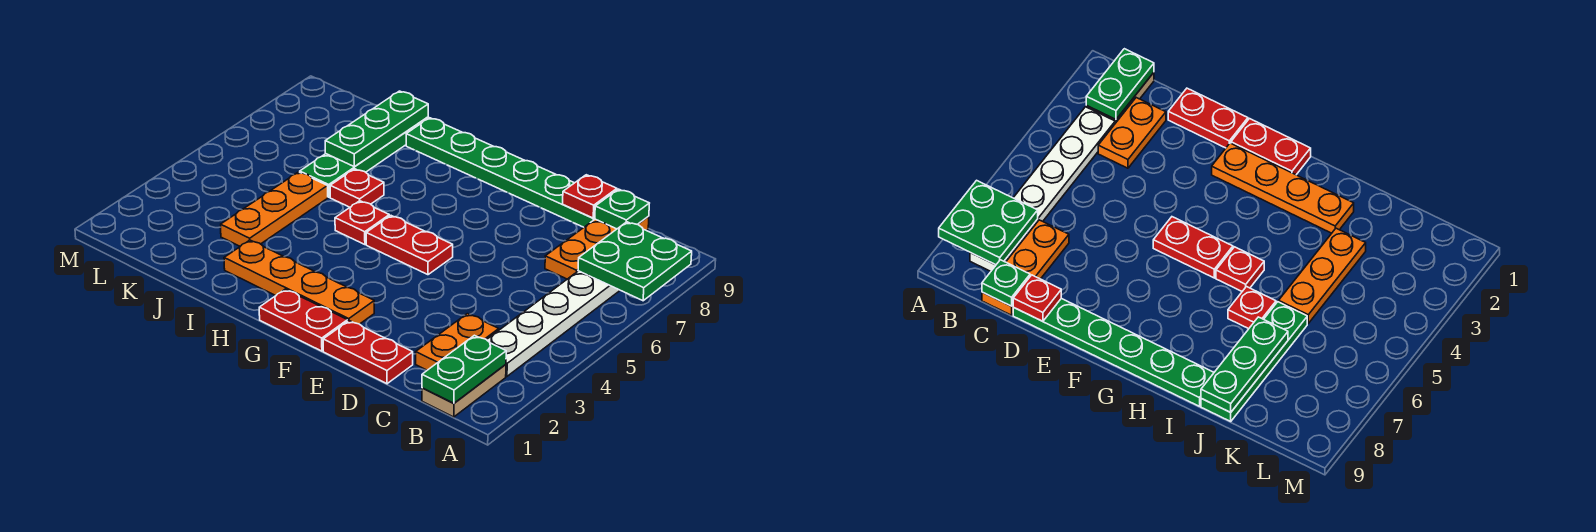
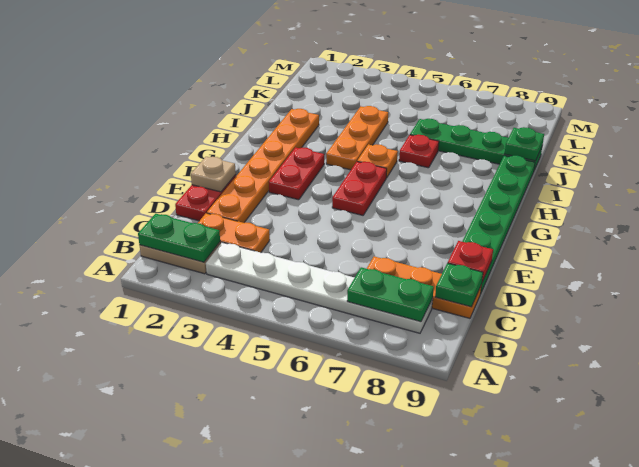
green 2x2 plate [578,222,692,301] -> green 1x2 plate [347,267,434,322]
none -> tan 1x1 plate [191,157,236,192]
red 1x2 plate [259,289,348,351] -> red 1x2 plate moved to [269,147,324,200]
orange 1x4 plate [224,240,374,324] -> orange 1x6 plate [207,109,319,223]
red 1x1 plate [335,201,389,245] -> orange 1x1 plate [357,144,398,178]
orange 1x3 plate [221,172,328,246] -> orange 1x3 plate turned to [326,106,388,170]
green 1x3 plate [325,91,428,167] -> green 1x1 plate [505,127,544,161]

